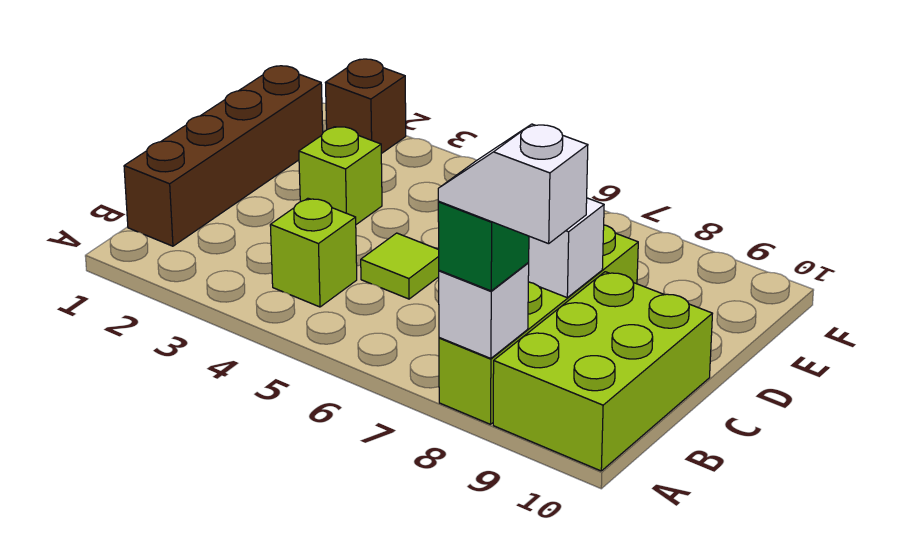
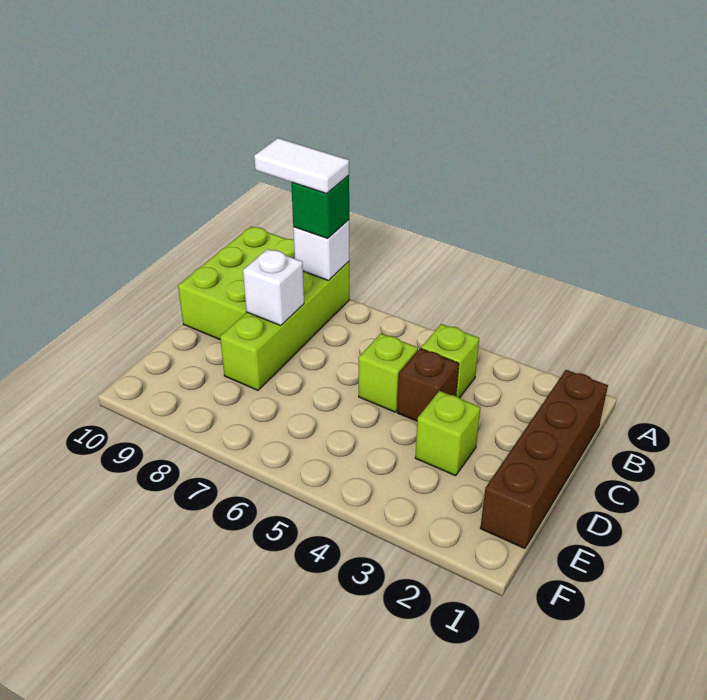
white 1x2 slope [438,124,588,244] -> white 1x2 tile [254,138,349,193]
lime 1x1 tile [361,233,439,299] -> lime 1x1 brick [359,334,418,412]
brown 1x1 brick [325,59,406,154] -> brown 1x1 brick moved to [397,348,459,421]

